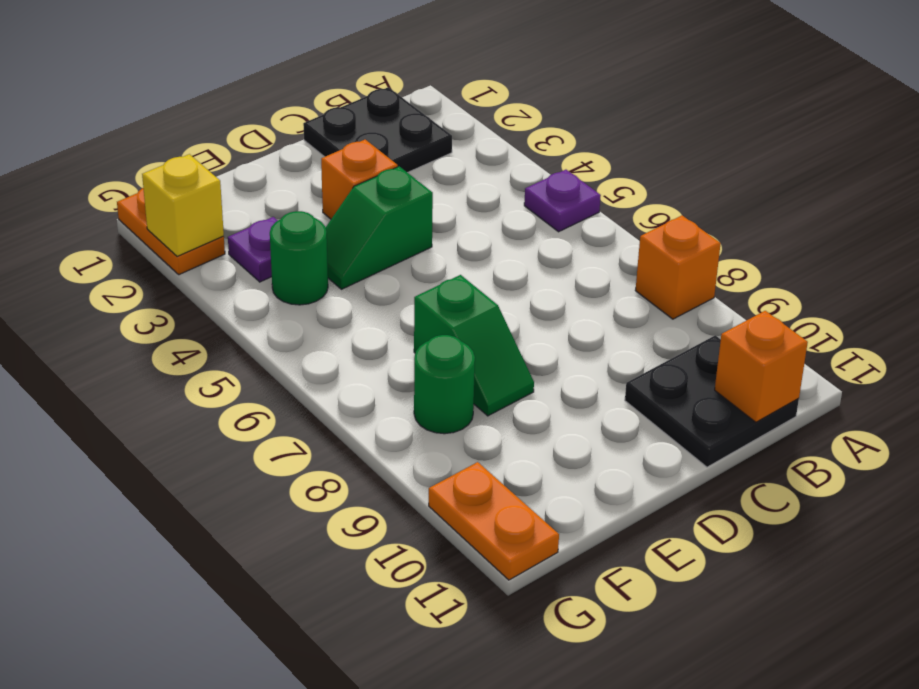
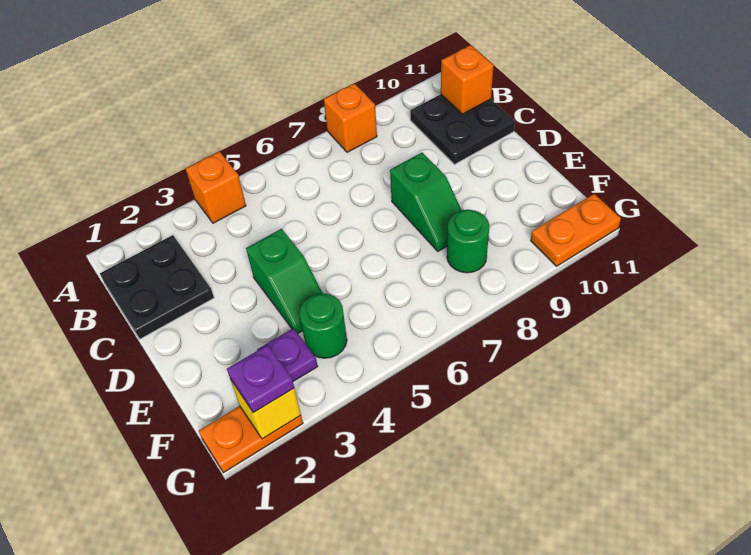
purple 1x1 plate [524,170,601,232] -> purple 1x1 plate moved to [227,345,294,413]
orange 1x1 brick [321,140,398,219] -> orange 1x1 brick moved to [186,151,246,223]
green 1x2 slope [414,275,534,416] -> green 1x2 slope turned to [390,153,462,251]

